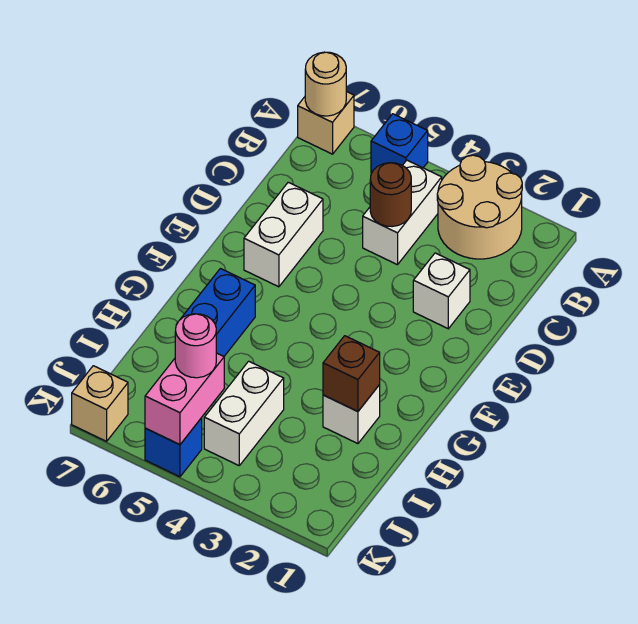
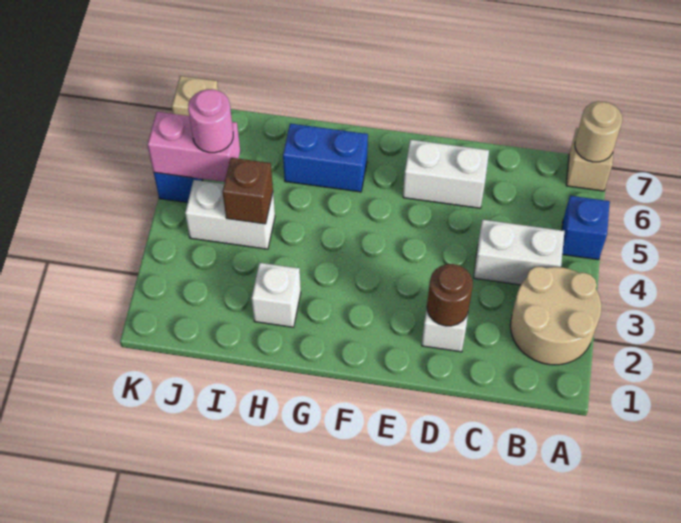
brown 1x1 round brick [370,163,411,227] -> brown 1x1 round brick moved to [427,264,473,326]
brown 1x1 brick [323,336,380,411] -> brown 1x1 brick moved to [223,158,273,224]

